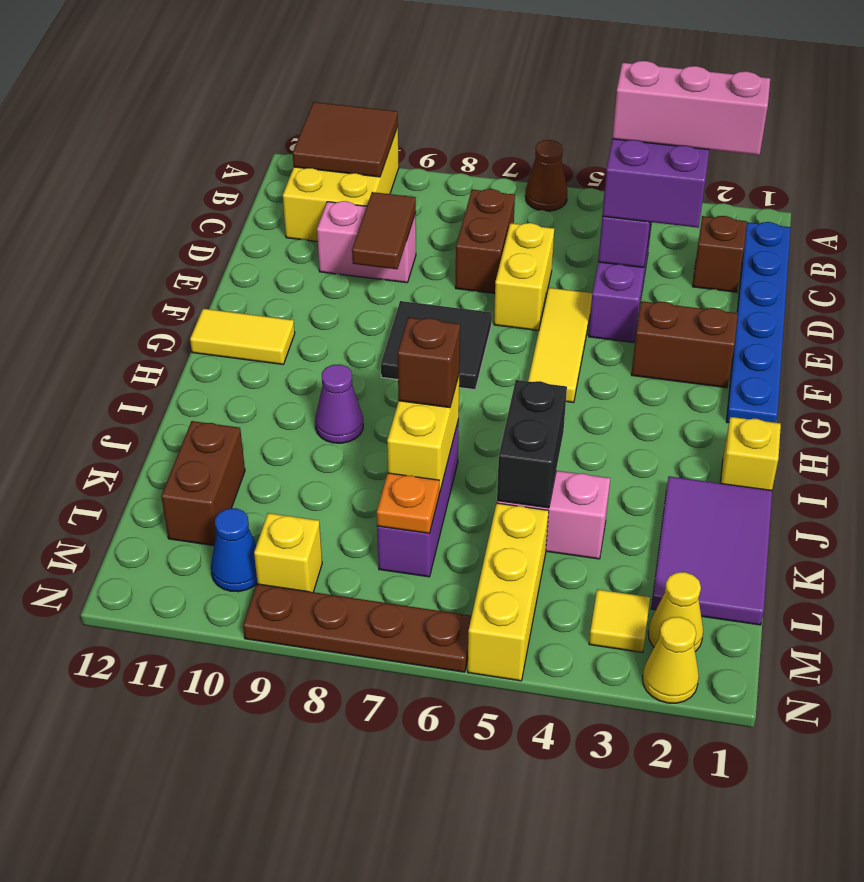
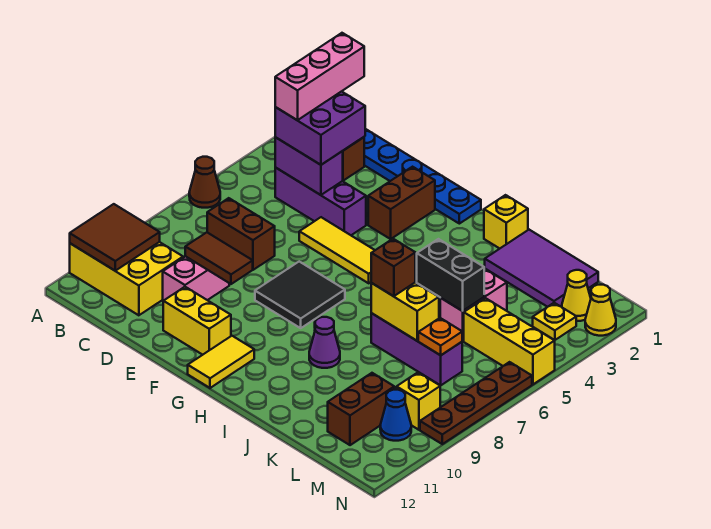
yellow 1x2 brick [494,223,554,331] -> yellow 1x2 brick moved to [163,287,231,355]
brown 1x2 brick [161,421,245,546] -> brown 1x2 brick turned to [328,373,394,445]
yellow 1x1 tile [589,589,650,653] -> yellow 1x1 plate [533,303,576,340]

